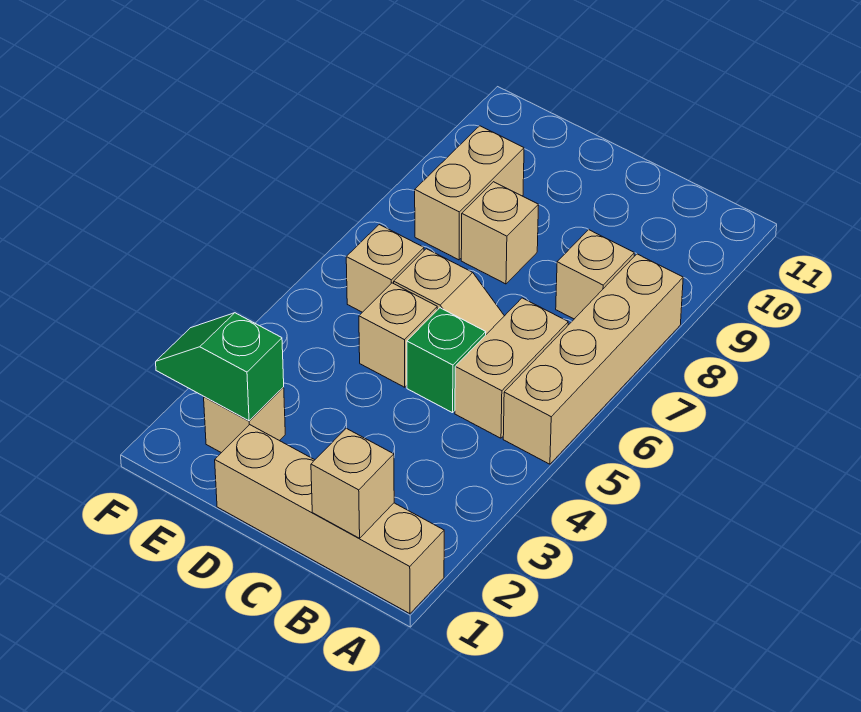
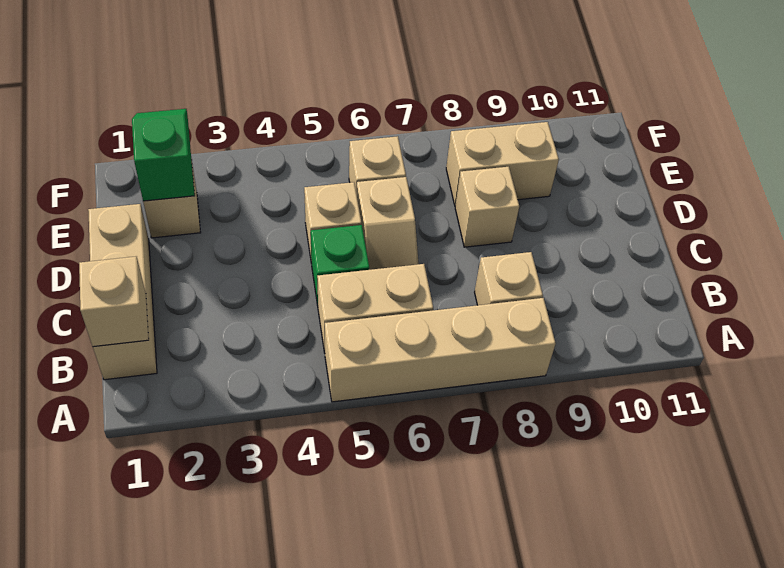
tan 1x4 brick [215,425,444,614] -> tan 1x3 brick [88,204,157,380]

